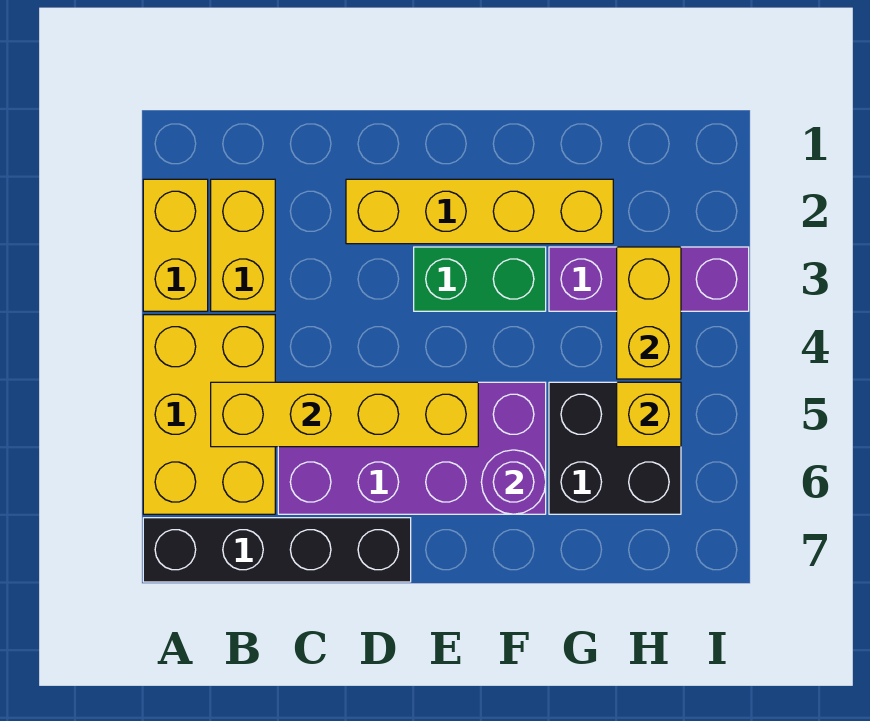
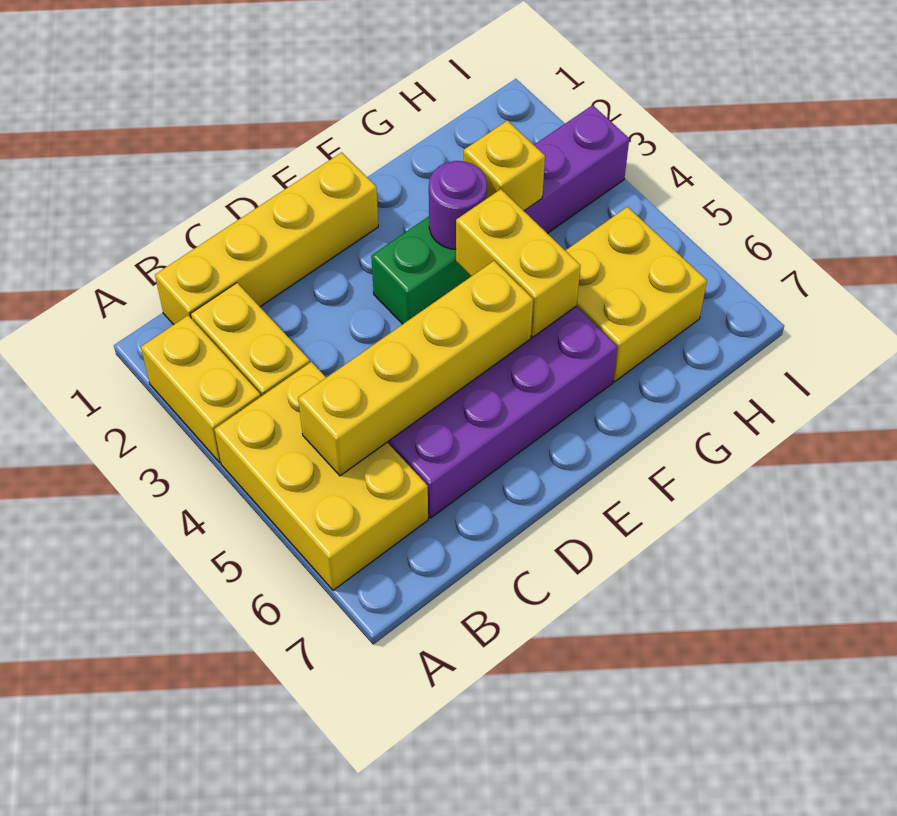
black 1x4 brick [143,518,411,582] -> none
yellow 1x4 brick [346,179,613,244] -> yellow 1x4 brick moved to [155,152,378,325]
purple 1x1 round brick [481,450,546,514] -> purple 1x1 round brick moved to [429,161,487,249]
black 2x2 brick [549,382,681,514] -> yellow 2x2 brick [565,207,707,382]
yellow 1x2 brick [617,247,681,379] -> yellow 1x2 brick moved to [456,189,581,337]
yellow 1x1 brick [617,382,681,447] -> yellow 1x1 brick moved to [464,121,545,211]

